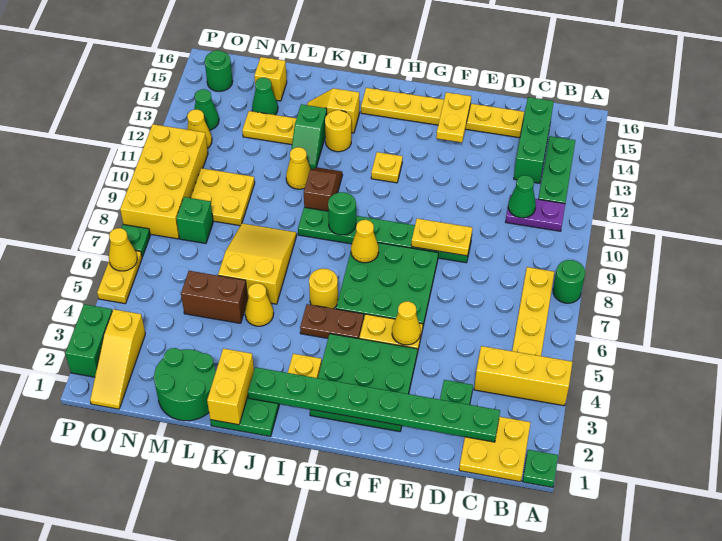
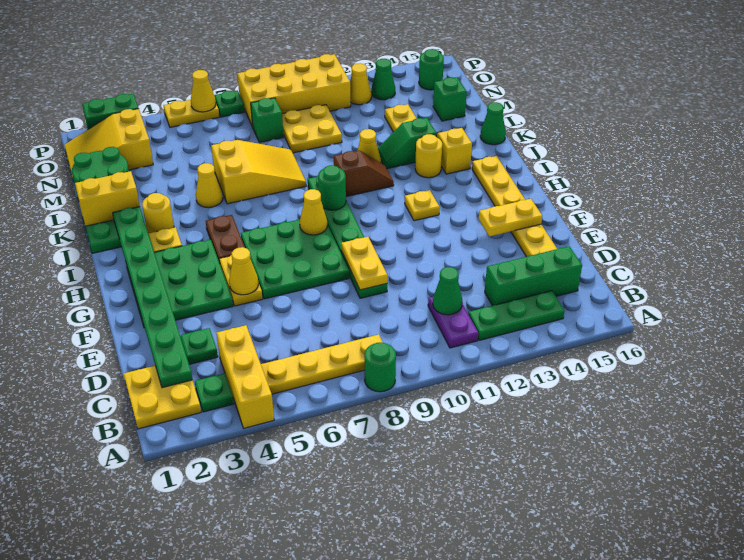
green 1x1 plate [523,450,558,488] -> green 1x1 plate moved to [195,373,234,412]
yellow 1x1 round brick [309,268,338,309] -> yellow 1x1 round brick moved to [142,193,174,234]
brown 1x2 brick [181,271,248,323] -> none
green 1x1 cone [252,78,278,115] -> green 1x1 cone moved to [480,102,506,145]
yellow 1x1 brick [254,57,287,101] -> green 1x1 brick [433,77,467,121]
yellow 1x3 slope [90,309,145,409] -> yellow 2x3 slope [64,109,153,181]

